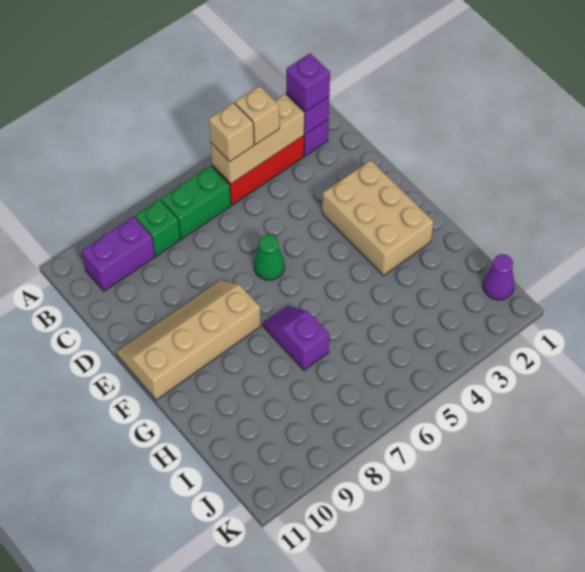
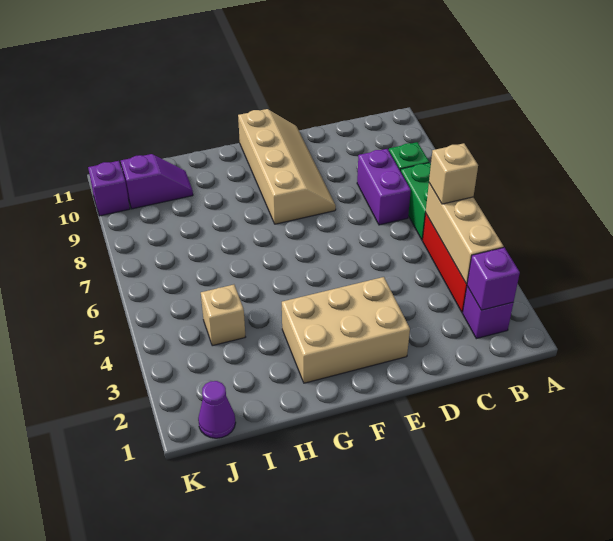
purple 1x1 brick [286,53,330,111] -> purple 1x1 brick moved to [88,161,130,216]
tan 1x1 brick [235,86,280,145] -> tan 1x1 brick moved to [201,285,245,346]
purple 1x2 brick [82,217,155,291] -> purple 1x2 brick moved to [357,149,411,225]
green 1x1 cone [254,235,285,280] -> none
purple 1x2 slope [263,306,329,370] -> purple 1x2 slope moved to [121,154,193,209]

